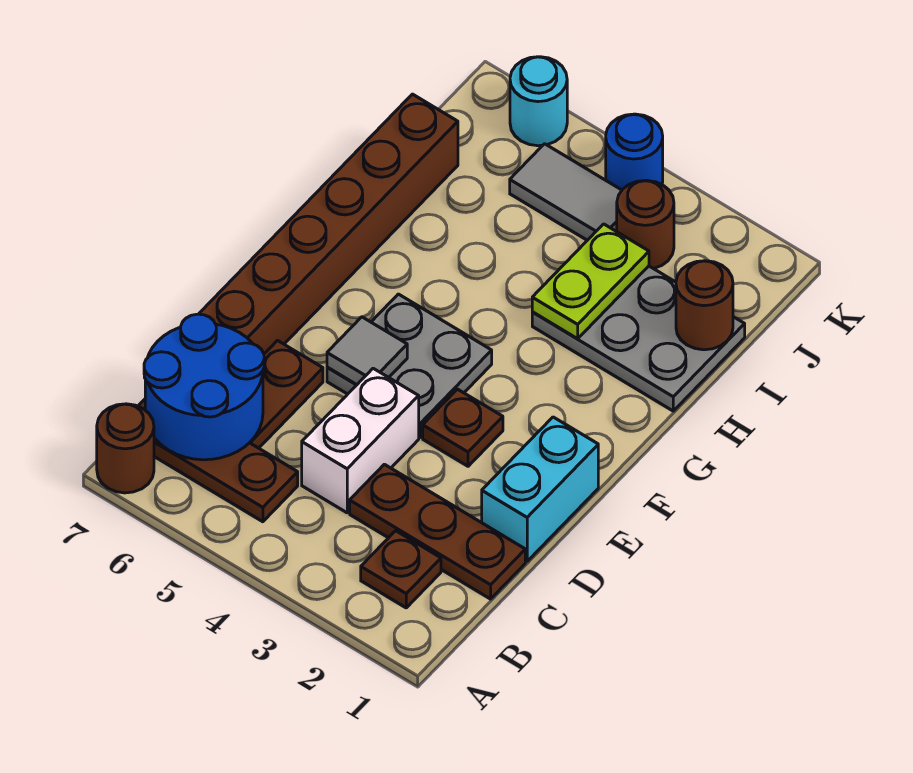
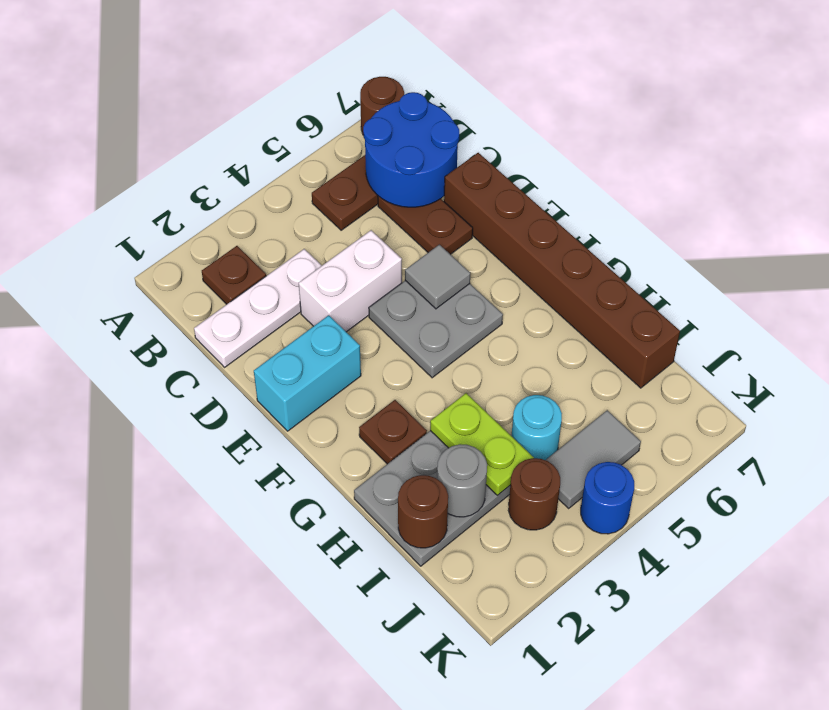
brown 1x3 plate [350,464,525,599] -> white 1x3 plate [194,249,322,367]
white 1x2 brick [302,368,419,513] -> white 1x2 brick turned to [299,230,402,332]
cyan 1x2 brick [482,417,598,561] -> cyan 1x2 brick turned to [254,315,361,431]
brown 1x1 plate [423,389,503,466] -> brown 1x1 plate moved to [359,400,427,464]
none -> grey 1x1 round brick [437,444,487,517]
cyan 1x1 round brick [510,57,567,146] -> cyan 1x1 round brick moved to [512,395,562,460]

